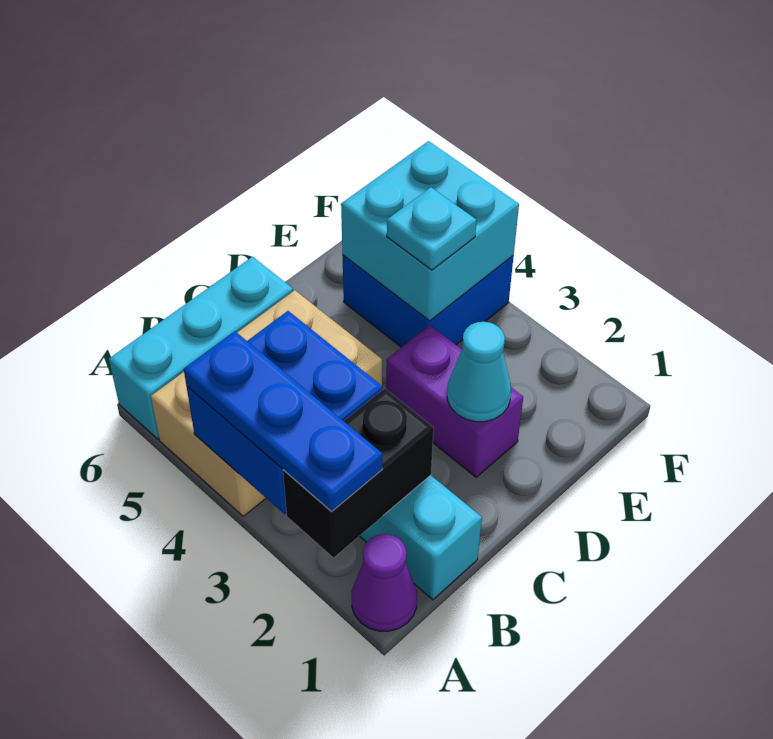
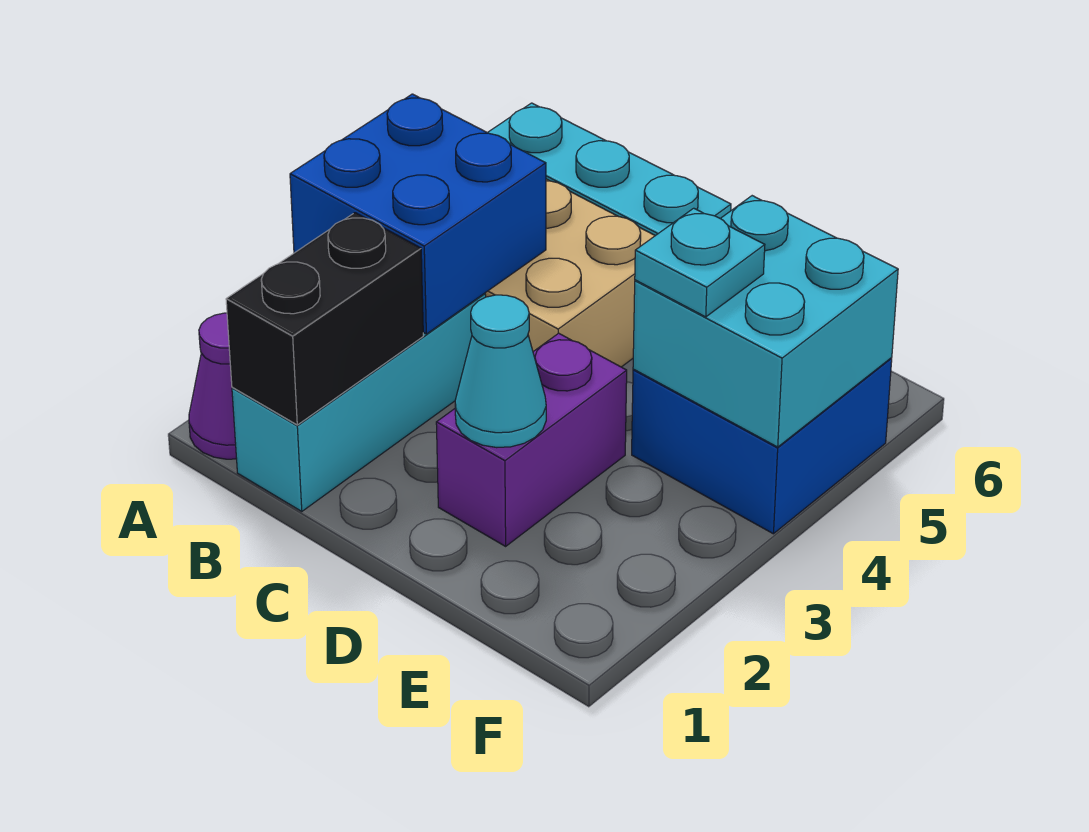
black 1x2 brick [283,388,433,557] -> black 1x2 brick turned to [226,213,423,425]
blue 1x3 plate [184,331,382,511] -> none

